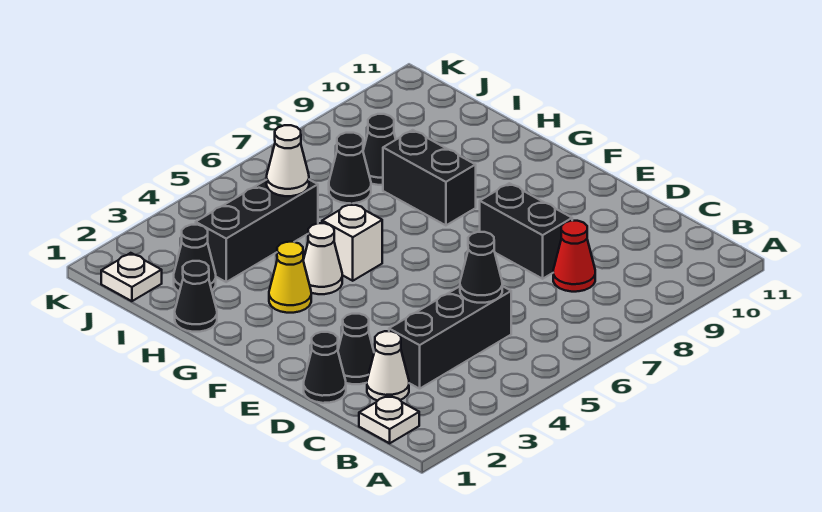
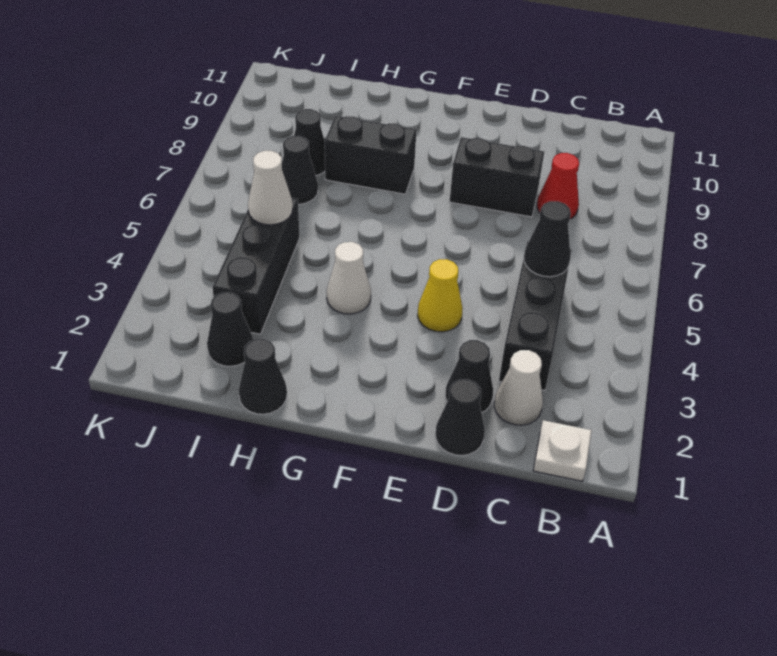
yellow 1x1 cone [269,242,311,313] -> yellow 1x1 cone moved to [418,259,463,332]
white 1x1 brick [322,203,382,281] -> none
white 1x1 plate [101,253,162,301] -> none

